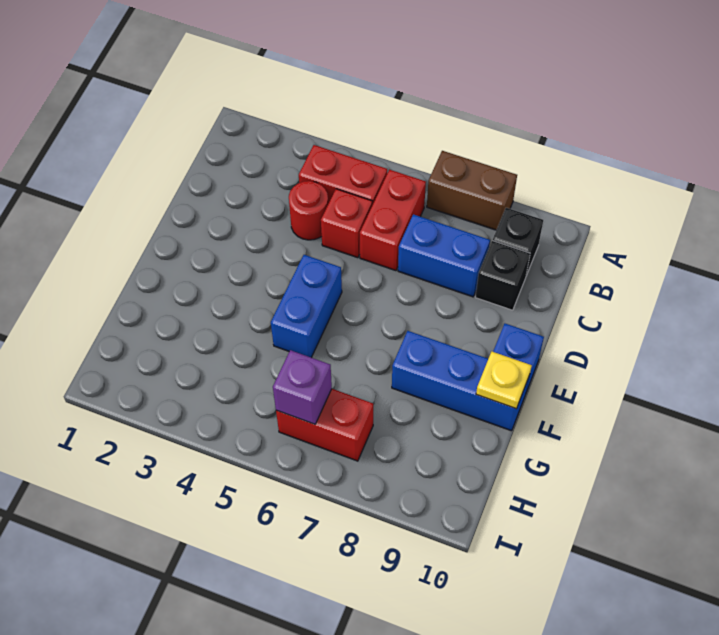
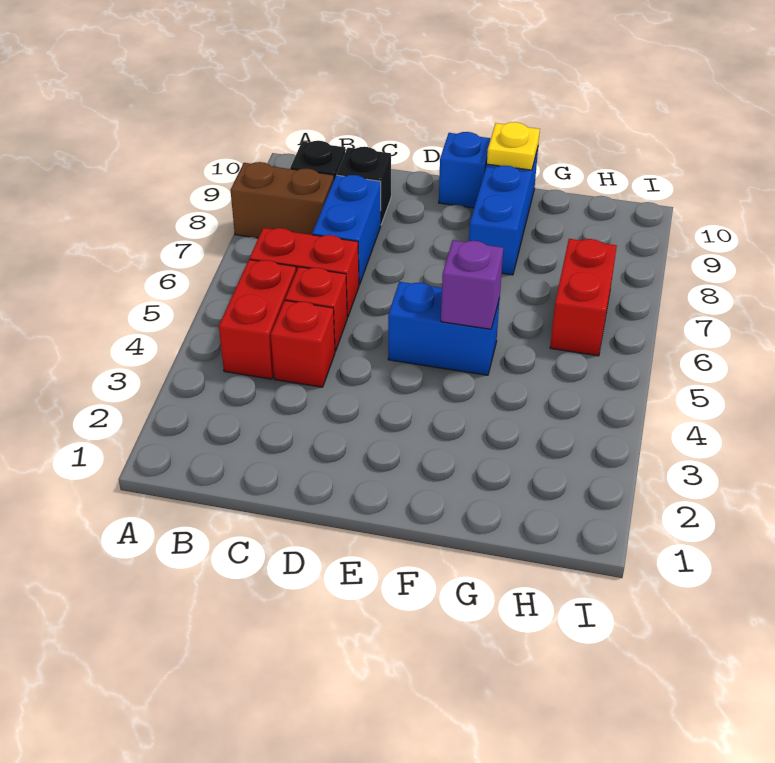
brown 1x2 brick [427,151,517,230] -> brown 1x2 brick turned to [231,162,334,238]
red 1x1 round brick [289,181,328,240] -> red 1x1 brick [271,301,335,387]
purple 1x1 brick [273,350,332,424] -> purple 1x1 brick moved to [441,240,503,329]

